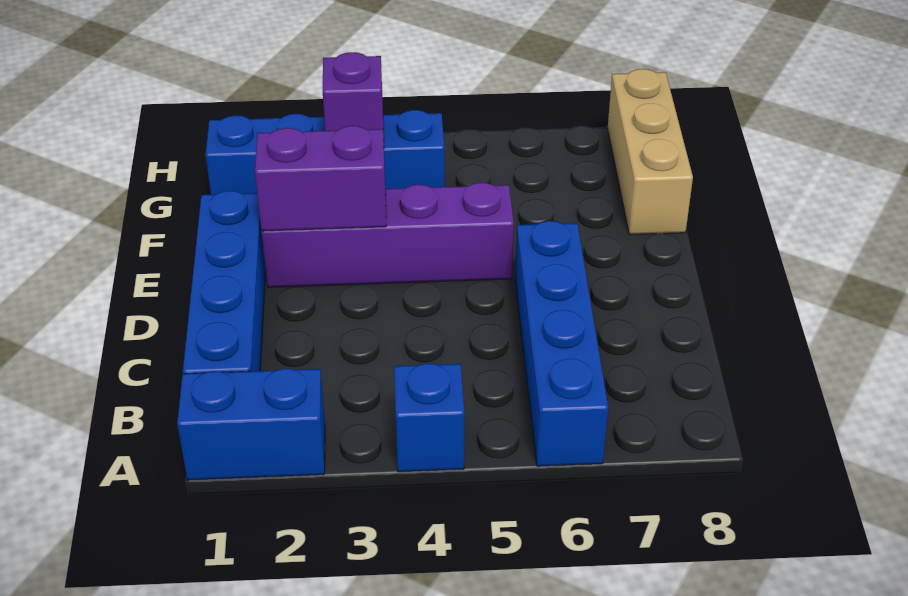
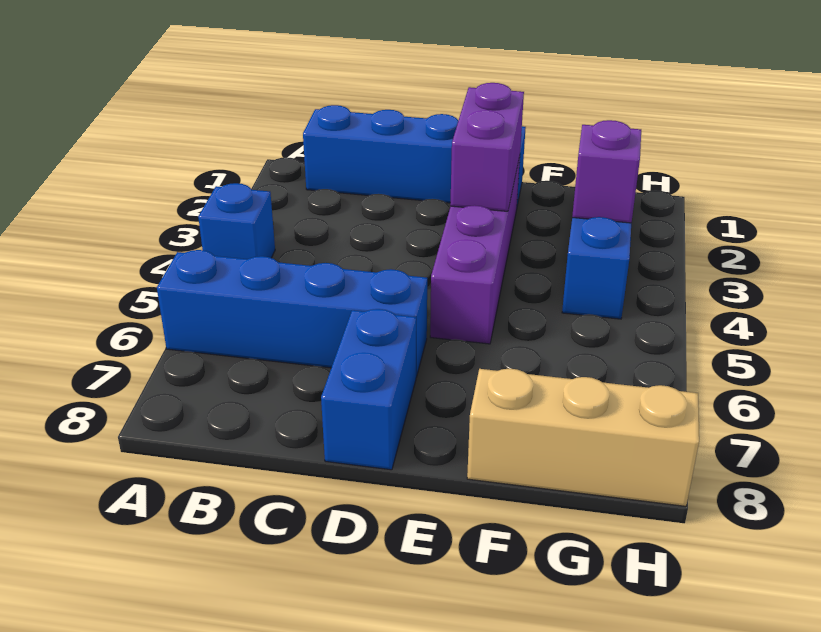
blue 1x2 brick [177,369,325,480] -> blue 1x2 brick moved to [321,309,416,470]

